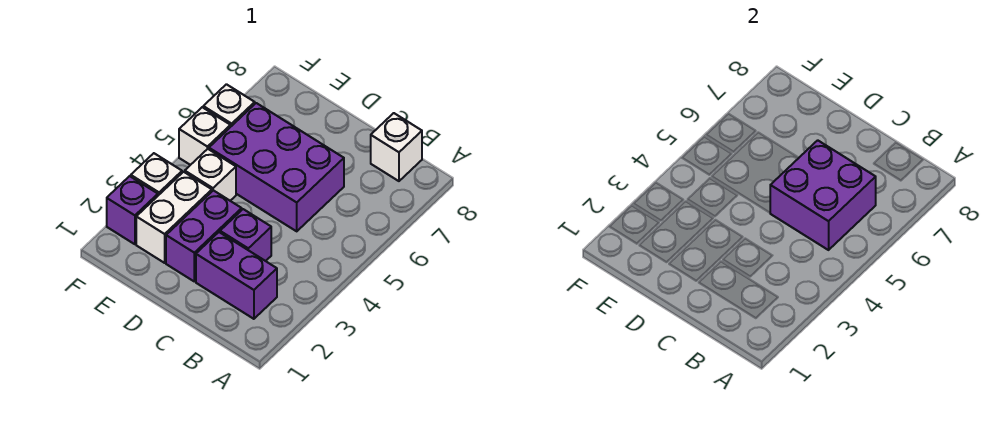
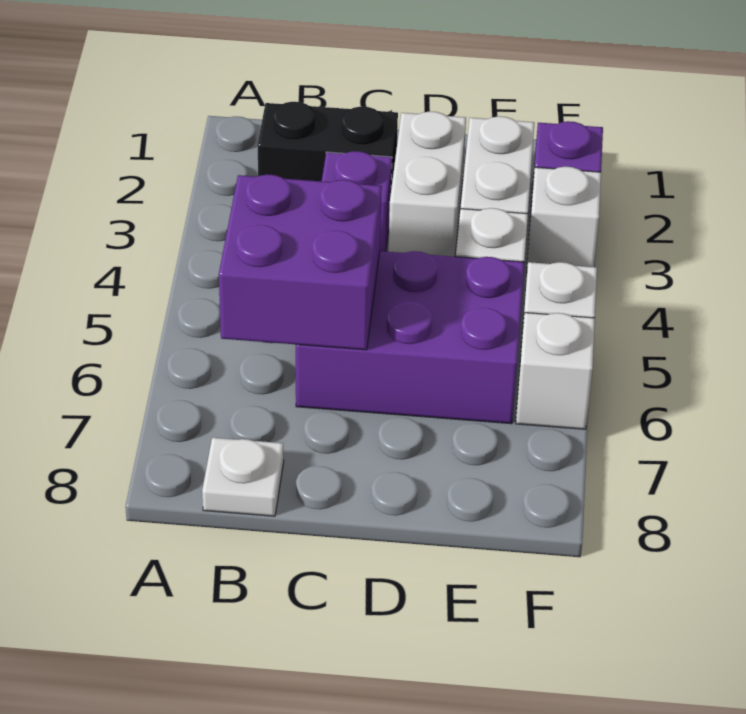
purple 1x2 brick [196,232,277,319] -> black 1x2 brick [258,102,398,188]
white 1x1 brick [371,113,422,181] -> white 1x1 plate [202,438,284,516]
purple 1x2 brick [166,190,242,281] -> white 1x2 brick [388,111,466,257]

